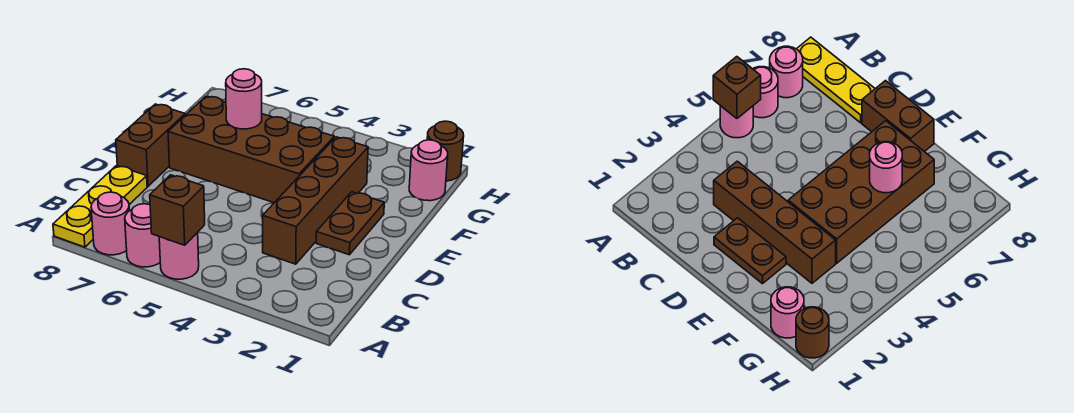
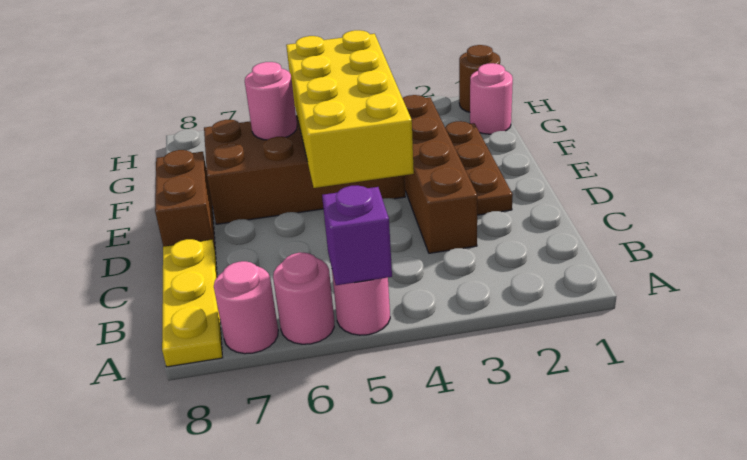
brown 1x1 brick [150,175,205,245] -> purple 1x1 brick [322,185,392,285]
brown 1x2 plate [316,192,384,255] -> brown 1x3 plate [445,121,513,215]
none -> yellow 2x4 brick [286,30,414,188]

